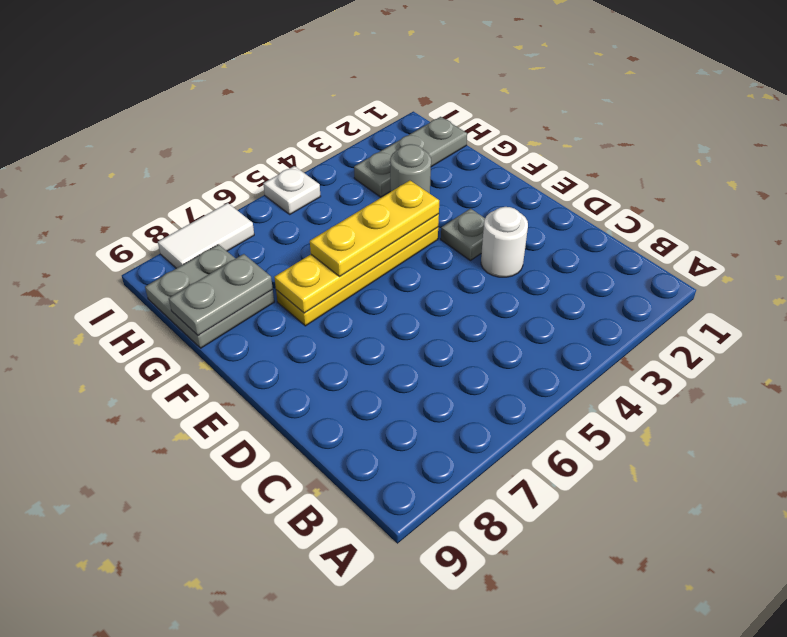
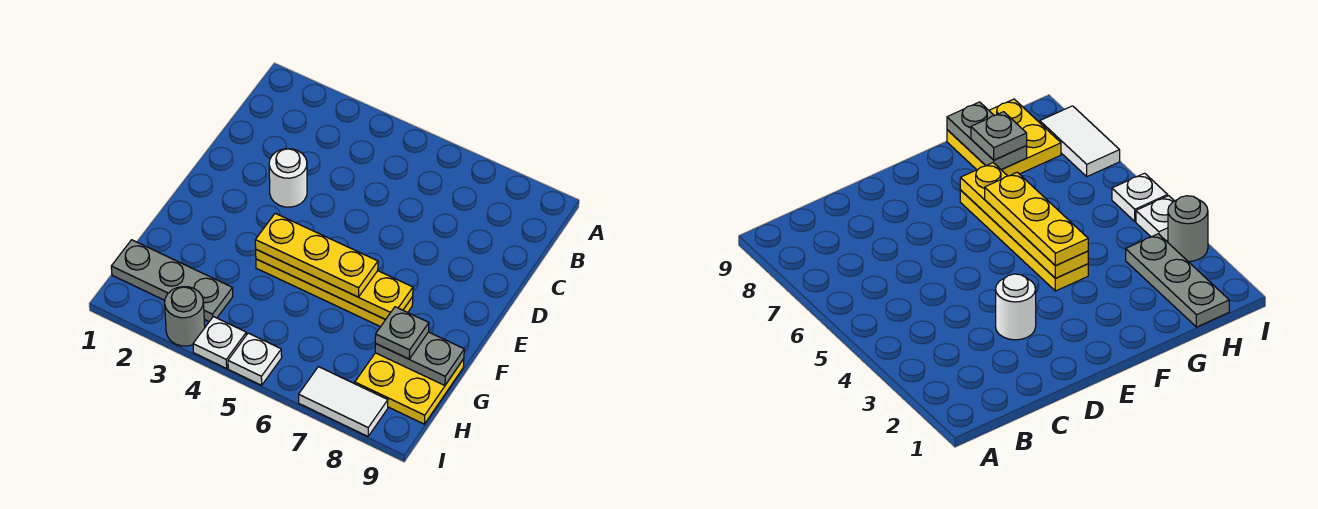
grey 1x1 plate [441,208,485,261] -> grey 1x1 plate moved to [375,307,429,359]
grey 1x1 round brick [390,144,431,194] -> grey 1x1 round brick moved to [165,287,205,346]
grey 2x2 plate [145,244,274,348] -> yellow 2x2 plate [355,353,464,424]
none -> white 1x1 plate [193,317,246,368]

